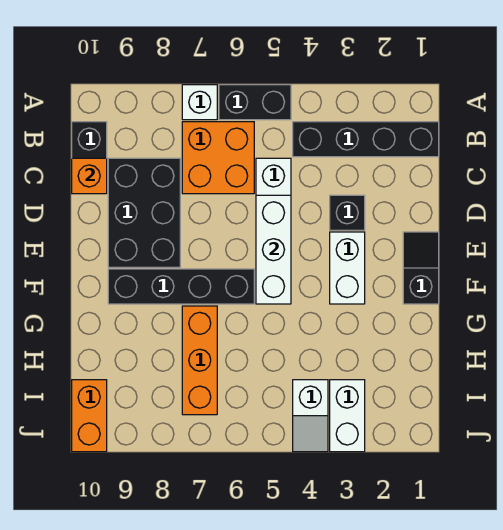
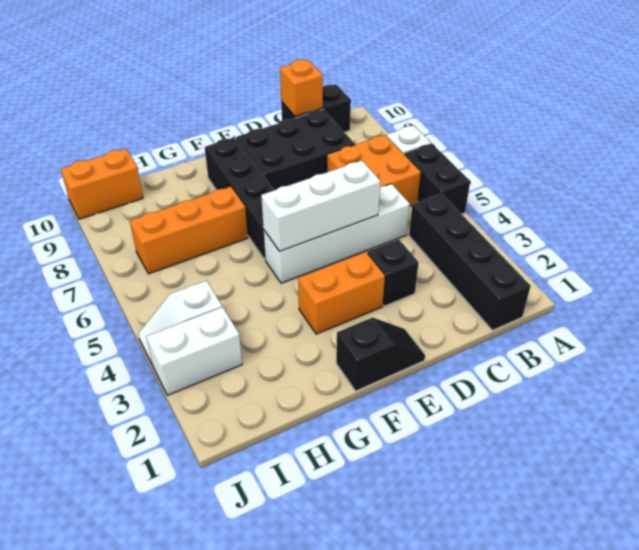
white 1x2 brick [330,232,365,304] -> orange 1x2 brick [298,252,385,334]

